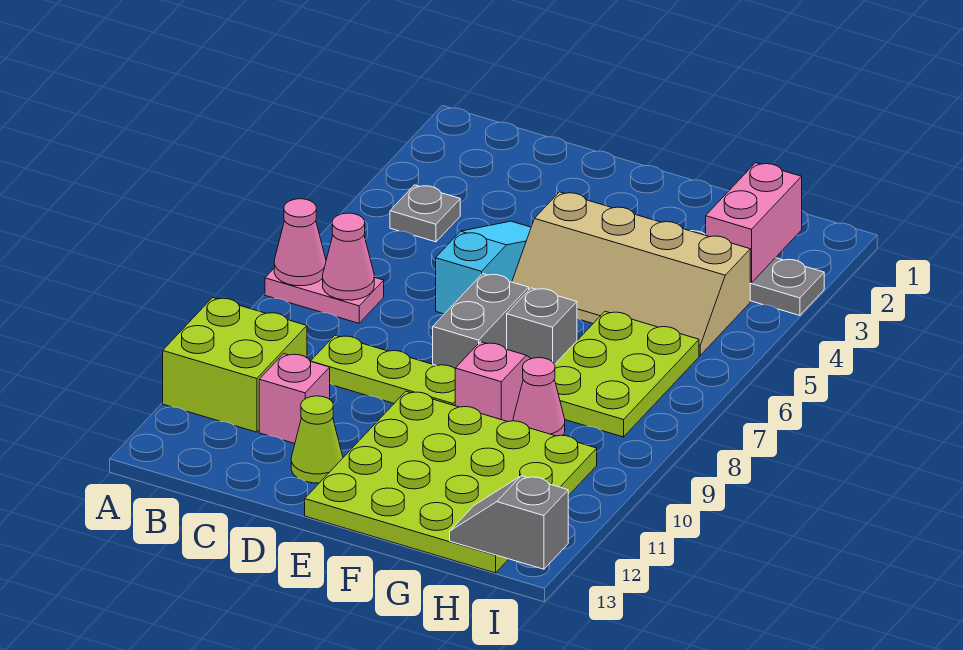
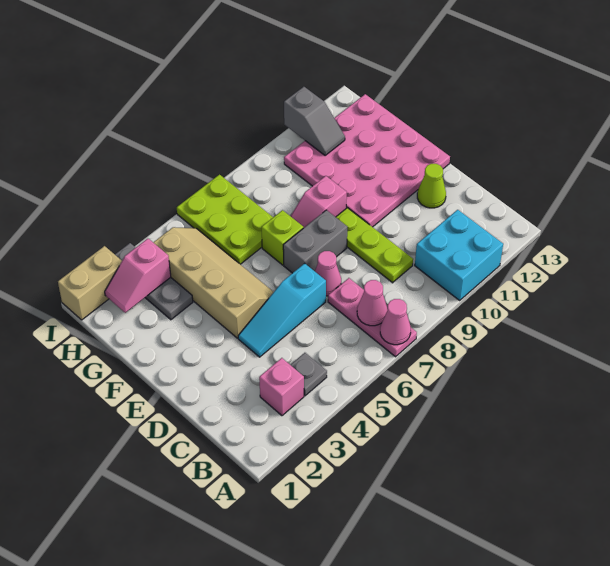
pink 1x2 plate [265,269,384,323] -> pink 1x3 plate [328,278,417,357]
lime 2x2 brick [163,298,307,432] -> cyan 2x2 brick [415,210,503,300]
pink 1x1 brick [259,354,330,444] -> pink 1x1 brick moved to [259,358,304,416]
lime 4x4 plate [305,391,597,573] -> pink 4x4 plate [284,94,450,227]
grey 1x1 brick [507,288,577,364] -> lime 1x1 brick [261,210,303,265]
lime 2x3 plate [554,311,699,437] -> lime 2x3 plate turned to [177,175,273,264]
pink 1x1 cone [513,358,565,436] -> pink 1x1 cone moved to [315,251,341,296]
pink 1x2 brick [706,163,802,283] -> pink 1x2 slope [105,239,171,313]
grey 1x2 slope [450,476,568,569] -> grey 1x2 slope moved to [284,87,345,156]
none -> tan 1x2 brick [58,246,122,320]

